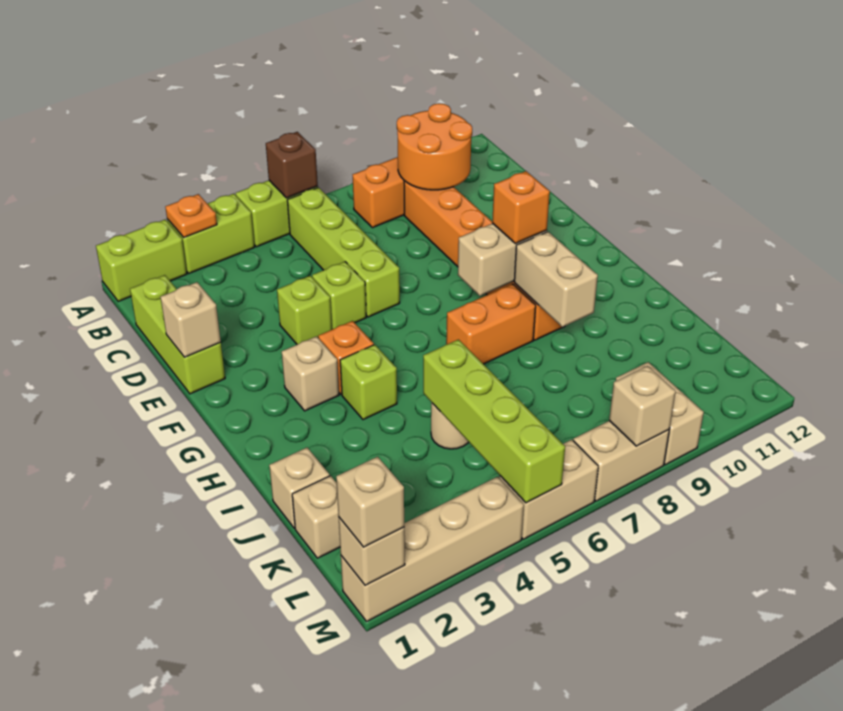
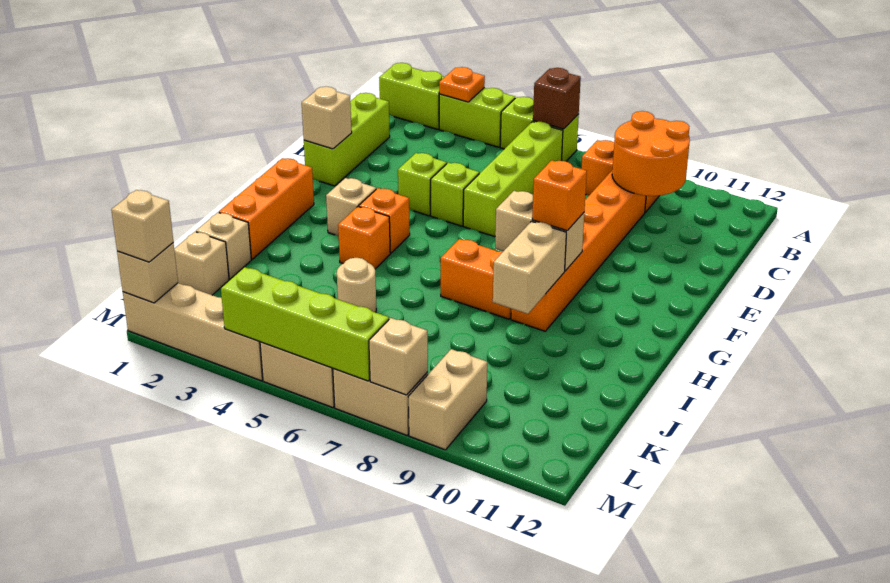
none -> orange 1x3 brick [219,158,314,259]
lime 1x1 brick [340,345,397,420] -> orange 1x1 brick [338,207,390,269]
lime 1x4 brick [423,340,565,503] -> lime 1x4 brick turned to [221,267,389,381]

